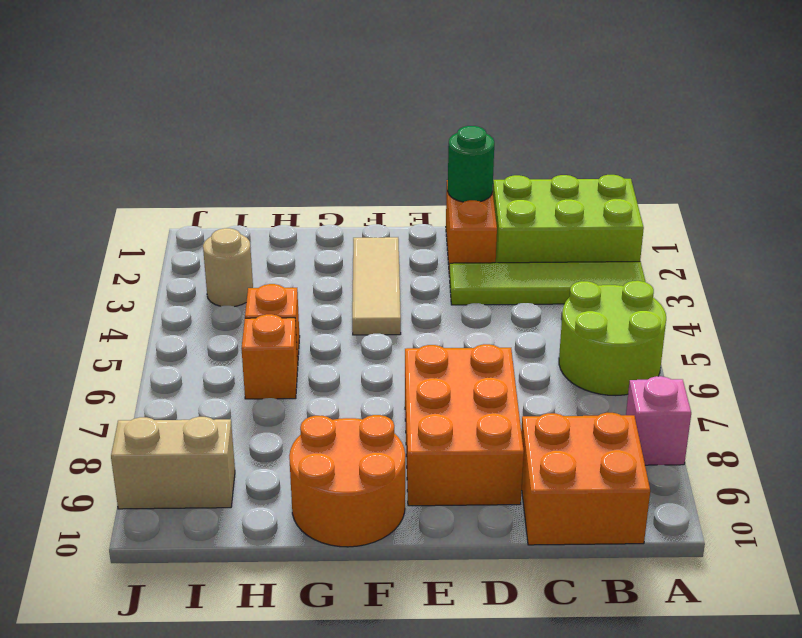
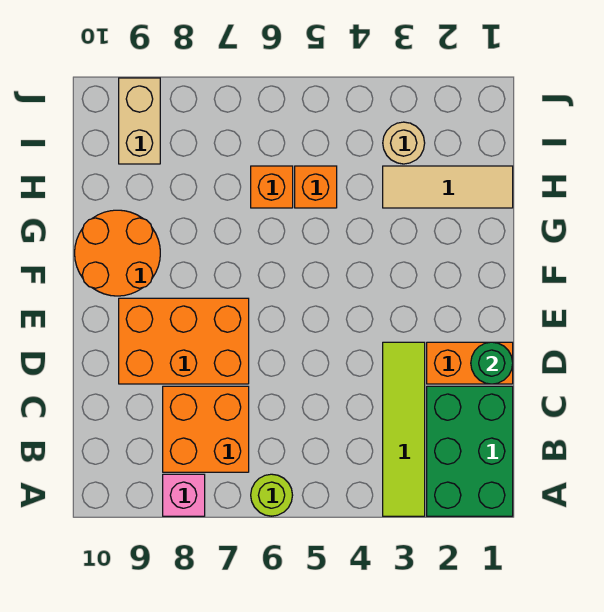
lime 2x3 brick [493,175,644,263] -> green 2x3 brick [427,386,513,516]
lime 2x2 round brick [559,281,666,395] -> lime 1x1 round brick [251,474,293,516]
orange 2x2 brick [521,413,650,545] -> orange 2x2 brick moved to [163,386,249,472]
tan 1x3 tile [352,237,401,335] -> tan 1x3 tile moved to [383,166,513,208]

